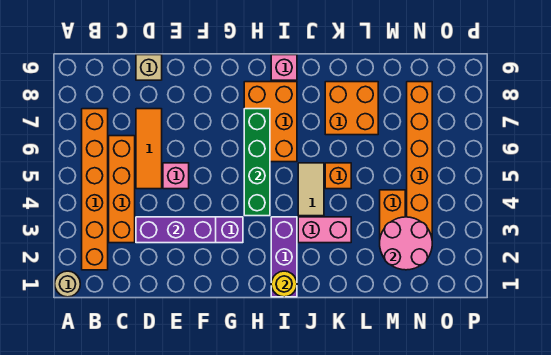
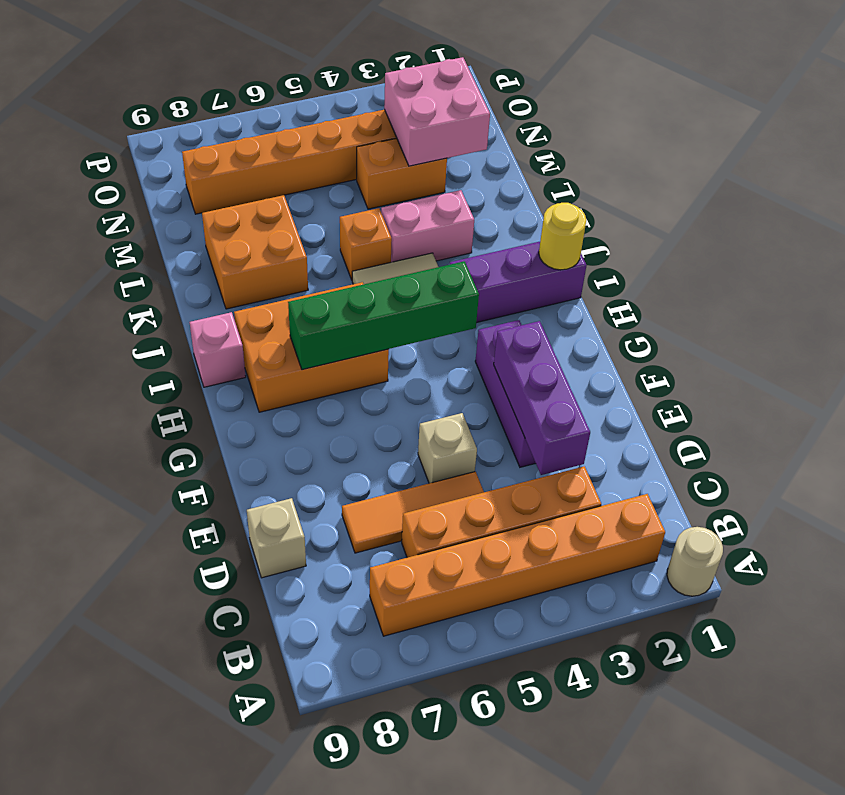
pink 1x1 brick [163,163,189,189] -> tan 1x1 brick [418,413,477,483]
pink 1x2 brick [298,217,351,243] -> pink 1x2 brick turned to [381,190,474,262]
pink 2x2 round brick [380,217,432,270] -> pink 2x2 brick [384,57,490,166]

